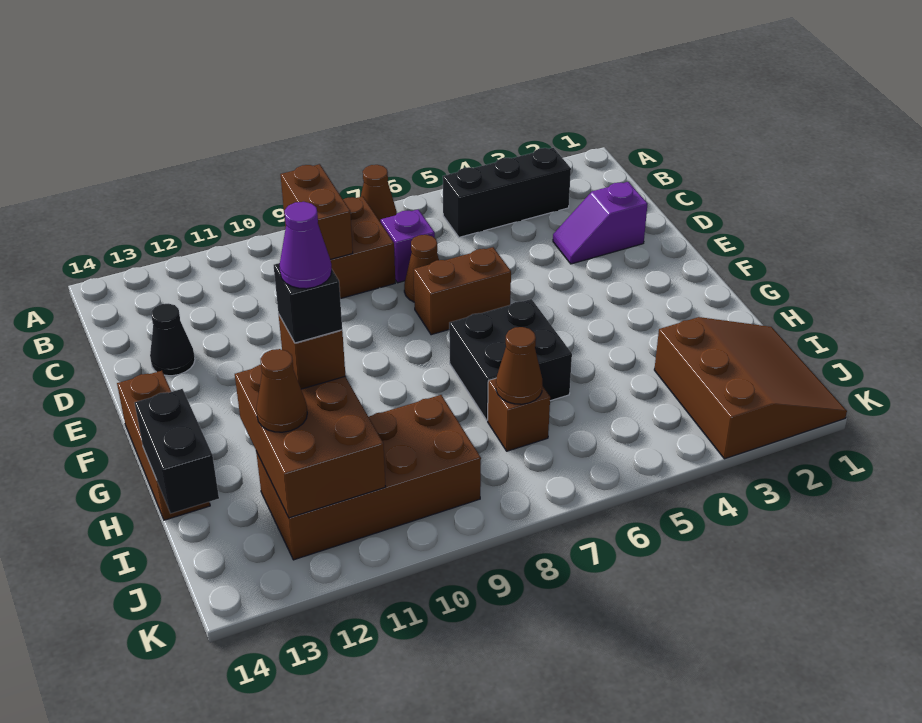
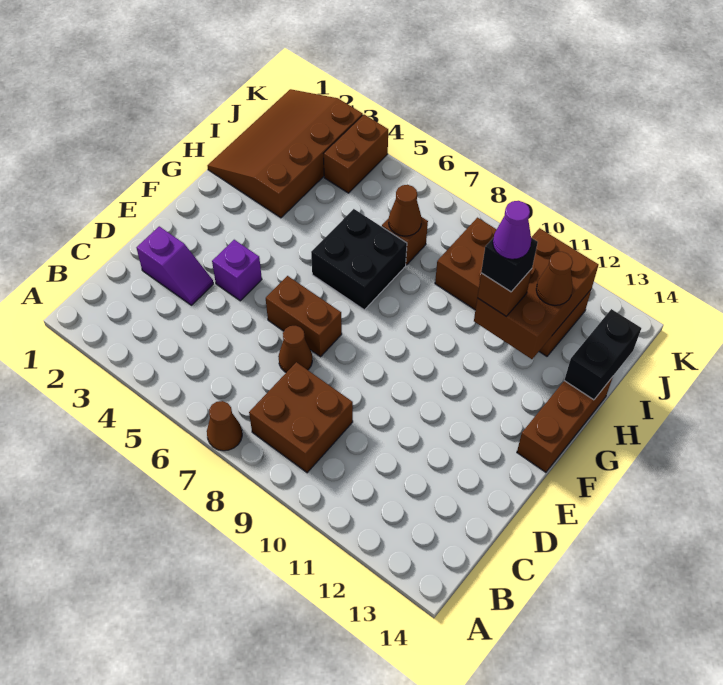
black 1x3 brick [443,148,571,237] -> none
brown 1x2 brick [280,164,353,259] -> brown 1x2 brick moved to [324,115,388,193]
purple 1x1 brick [381,209,435,283] -> purple 1x1 brick moved to [212,240,262,301]
black 1x1 cone [150,304,195,376] -> none
brown 3x3 slope [654,317,847,459] -> brown 3x4 slope [207,89,363,218]

